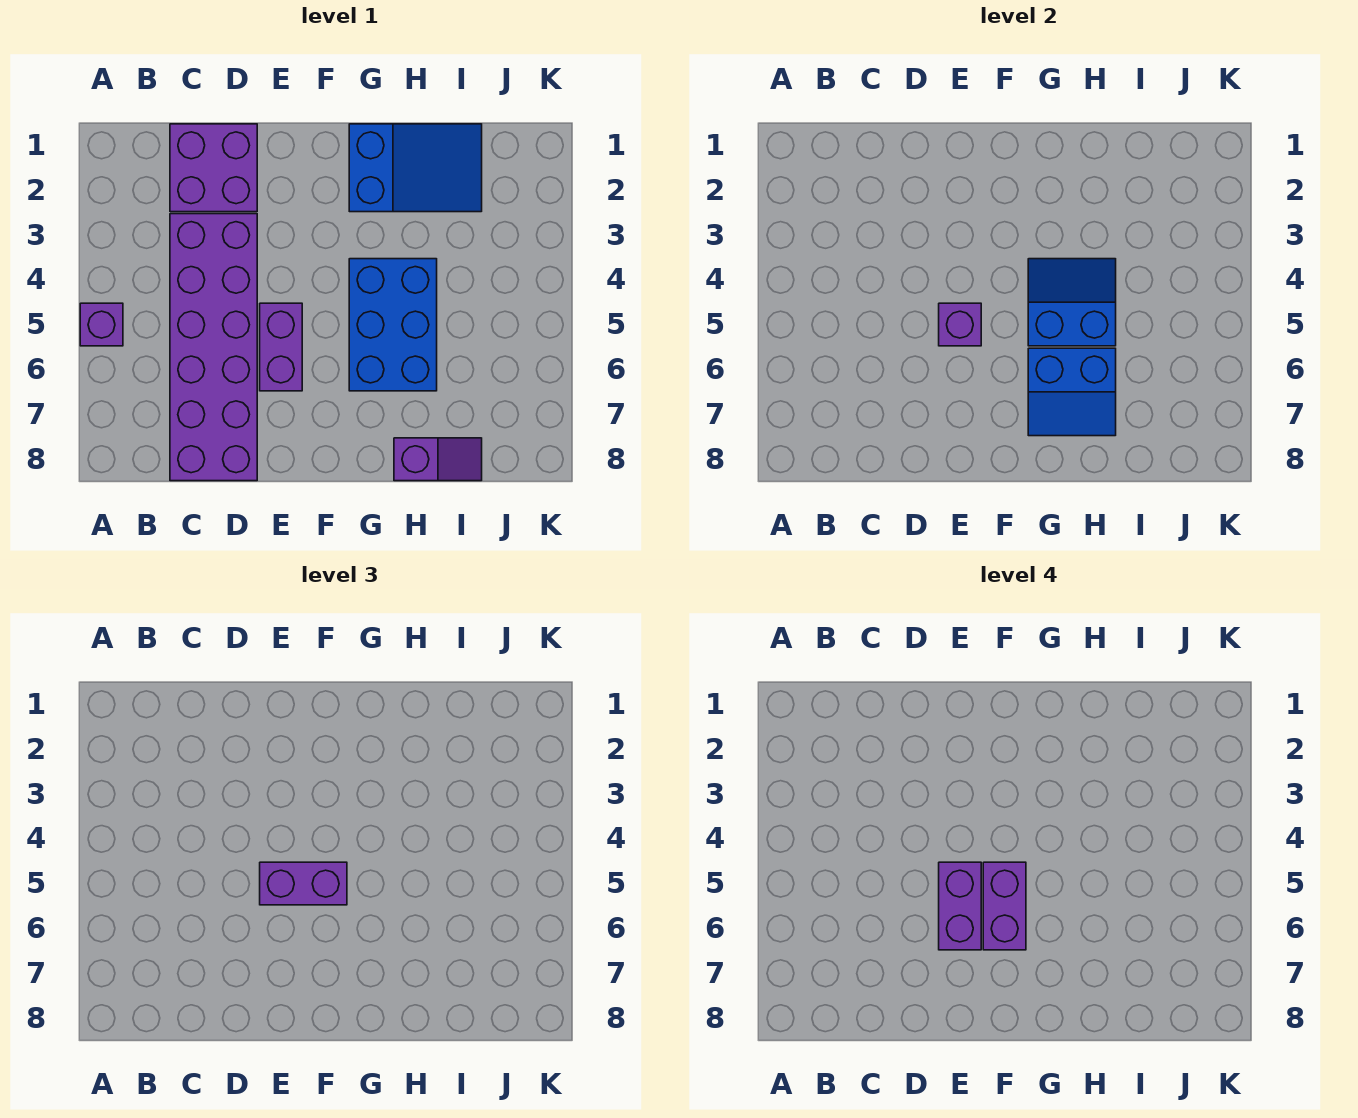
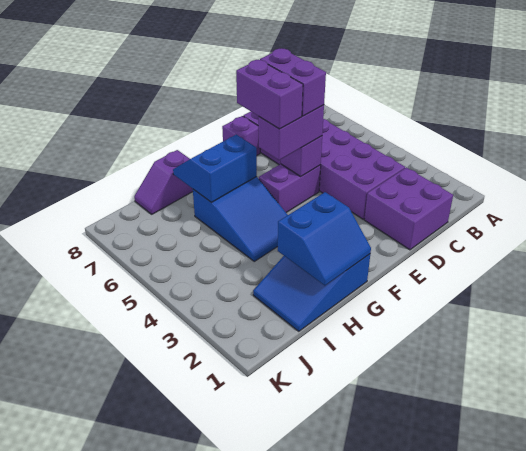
purple 1x1 brick [80,303,123,346] -> purple 1x1 brick moved to [222,116,260,155]
purple 1x2 brick [260,303,302,391] -> purple 1x2 brick turned to [259,164,321,213]
blue 2x3 brick [349,259,437,391] -> blue 2x3 slope [193,177,288,261]
blue 2x2 slope [1028,259,1116,346] -> blue 2x2 slope moved to [278,192,371,286]

